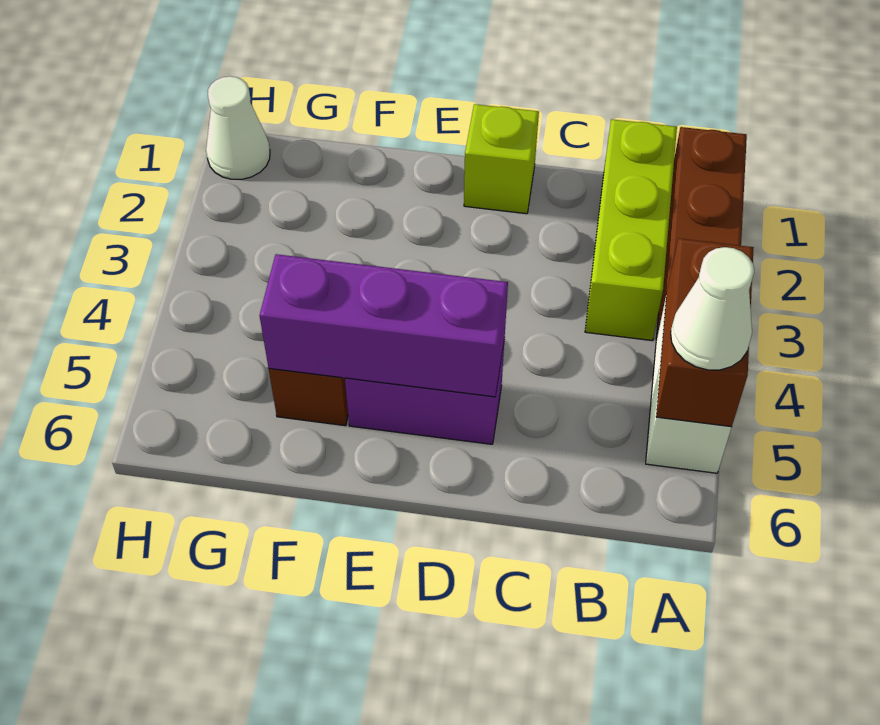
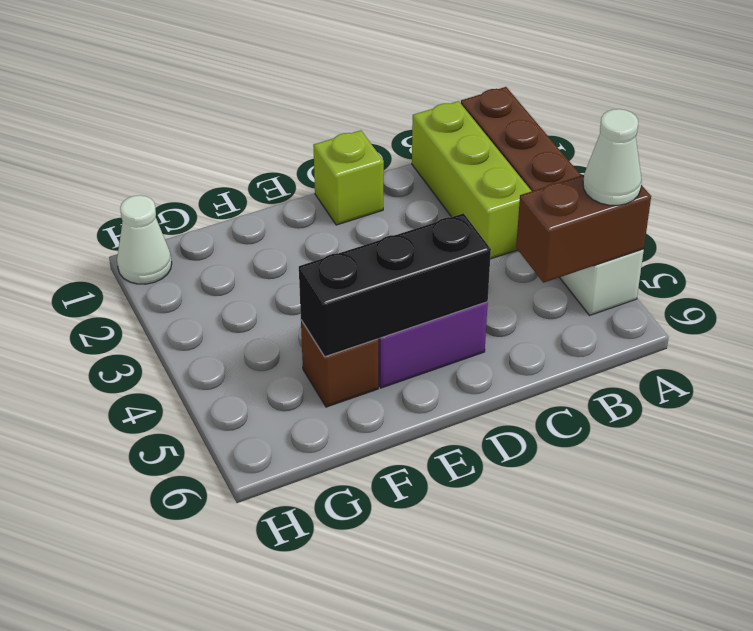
brown 1x2 brick [656,238,754,427] -> brown 1x2 brick turned to [516,175,651,283]
purple 1x3 brick [260,254,508,397] -> black 1x3 brick [299,213,491,357]

